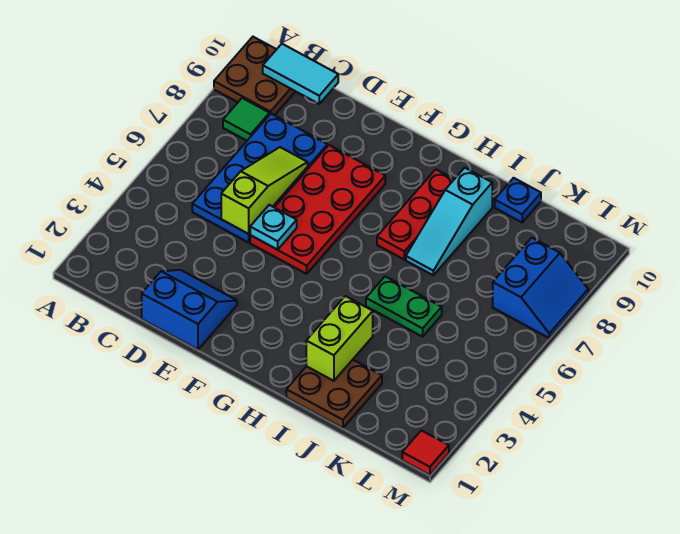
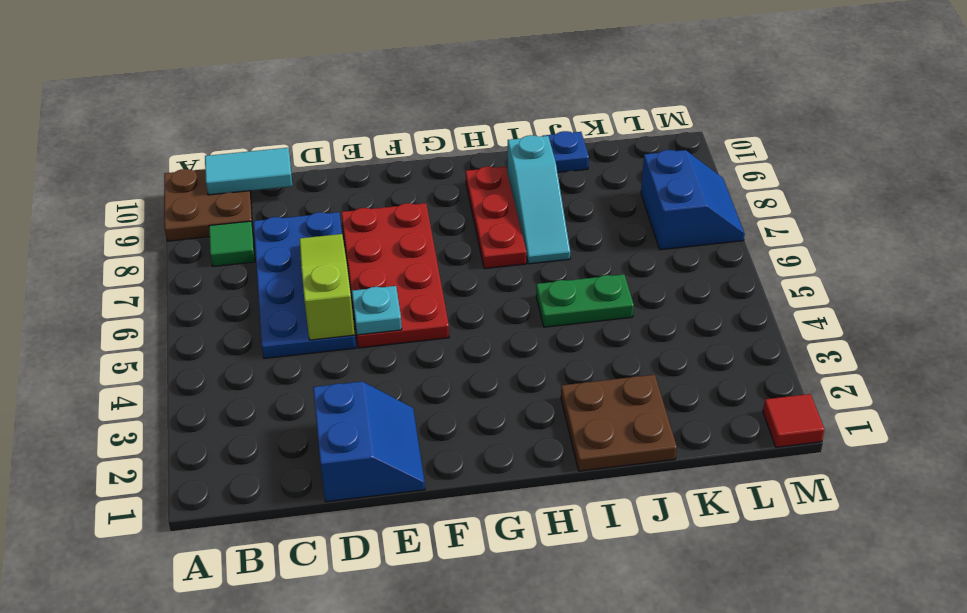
blue 2x2 slope [142,270,237,349] -> blue 2x2 slope turned to [313,381,425,502]
lime 1x2 brick [306,296,373,381] -> none

